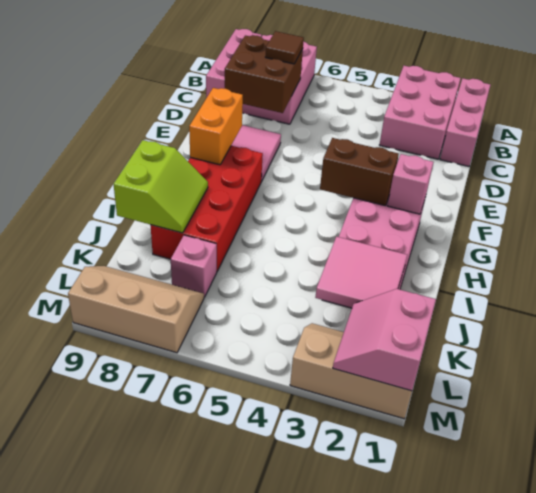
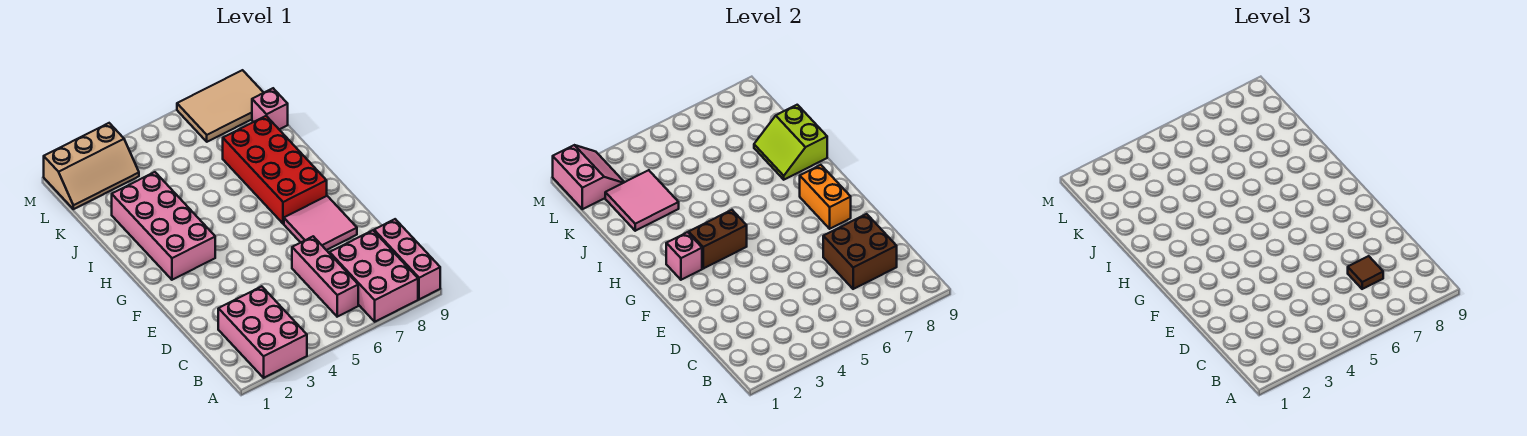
pink 1x3 brick [440,78,490,166] -> pink 1x3 brick moved to [292,236,358,317]
pink 1x1 brick [171,235,217,297] -> pink 1x1 brick moved to [252,88,288,130]
tan 2x3 slope [68,266,204,353] -> tan 2x3 tile [177,70,264,142]

